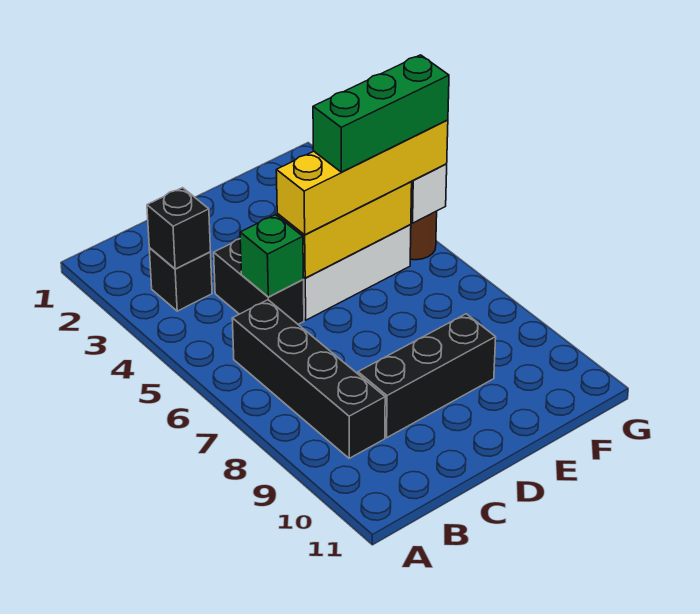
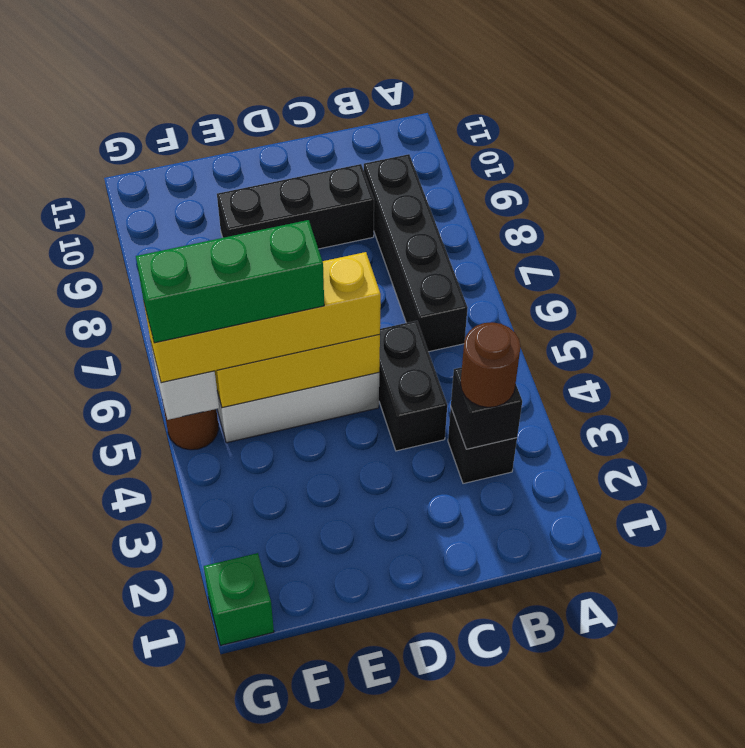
none -> brown 1x1 round brick [461,322,521,407]
green 1x1 brick [240,215,303,297] -> green 1x1 brick moved to [204,553,274,645]

